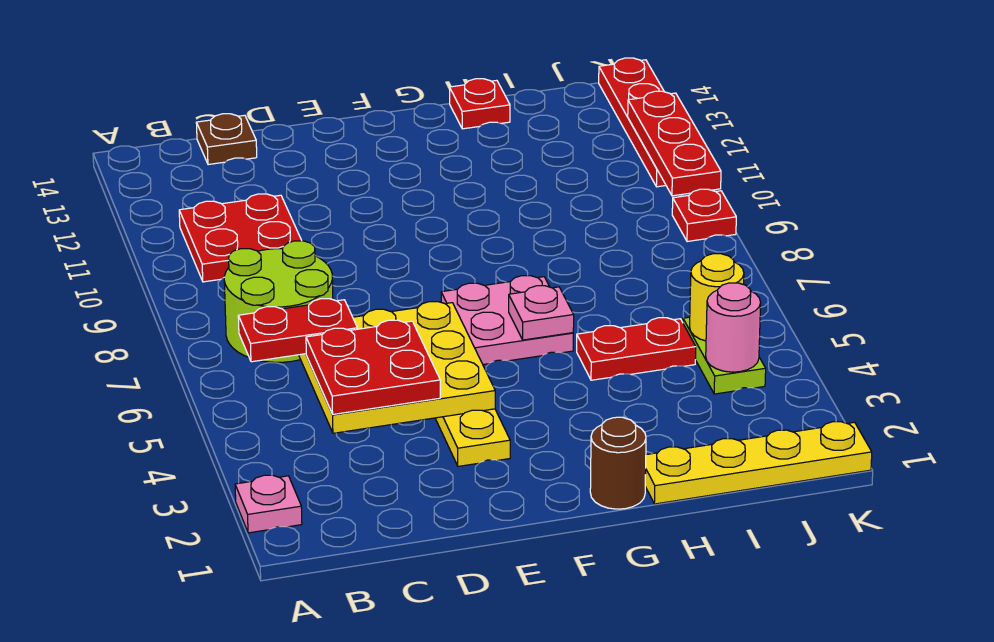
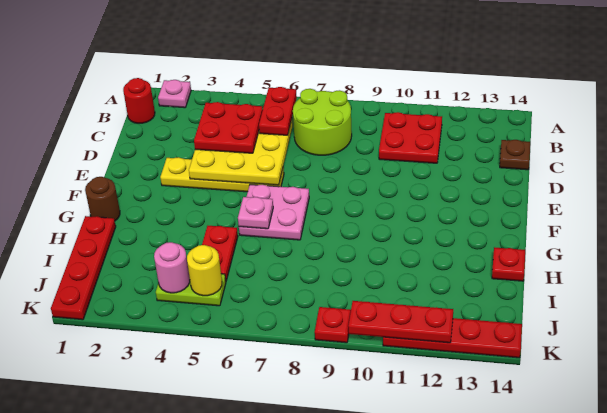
none -> red 1x1 round brick [123,78,155,123]
yellow 1x4 plate [645,422,872,504] -> red 1x4 plate [51,216,116,320]

